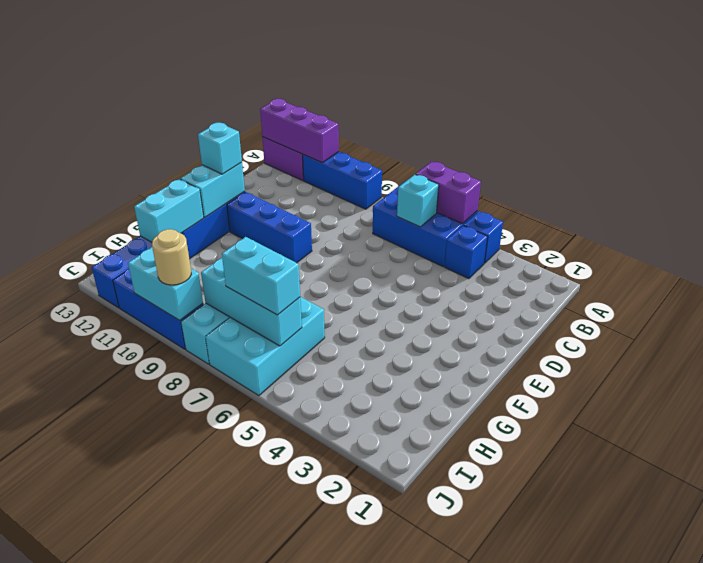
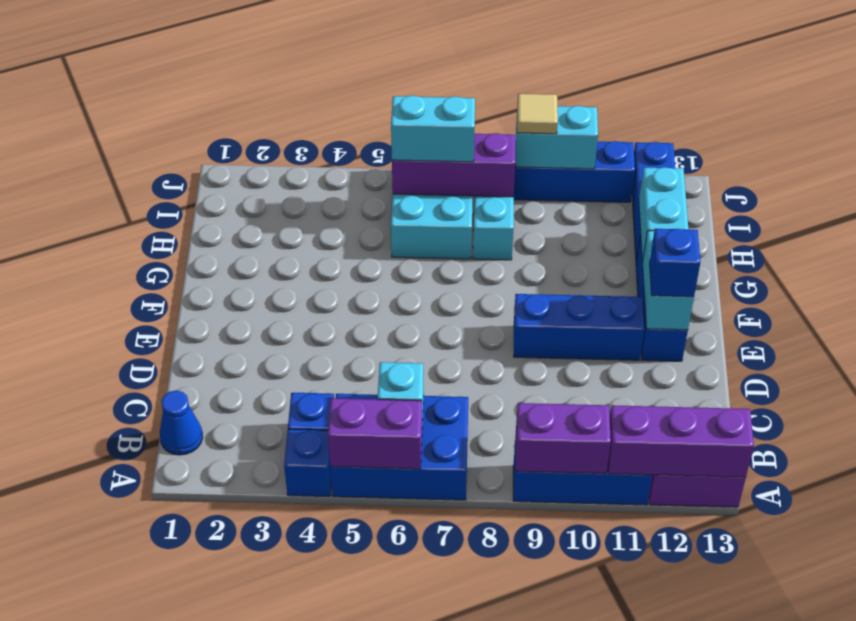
none -> purple 1x2 brick [516,403,611,474]
none -> blue 1x1 cone [160,390,203,455]
cyan 1x1 brick [198,123,242,174] -> blue 1x1 brick [650,229,700,297]
cyan 1x3 brick [201,258,302,346] -> purple 1x3 brick [392,133,515,197]
tan 1x1 round brick [152,229,191,285] -> tan 1x1 tile [517,94,558,134]

